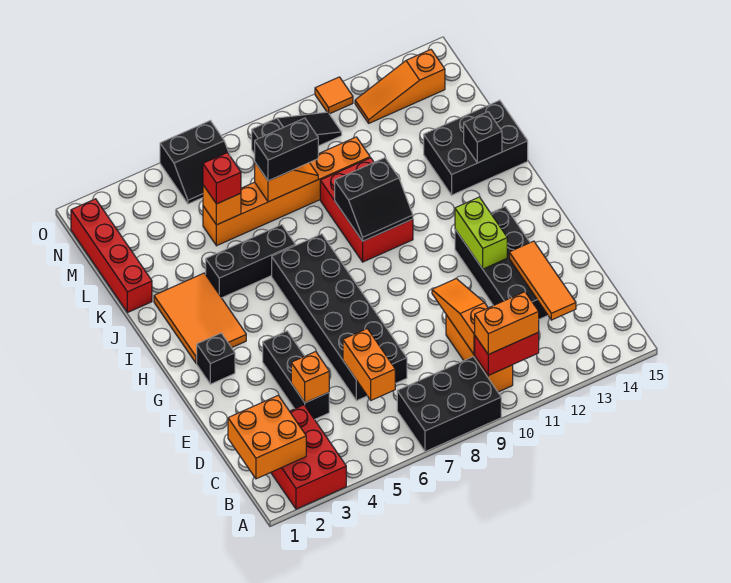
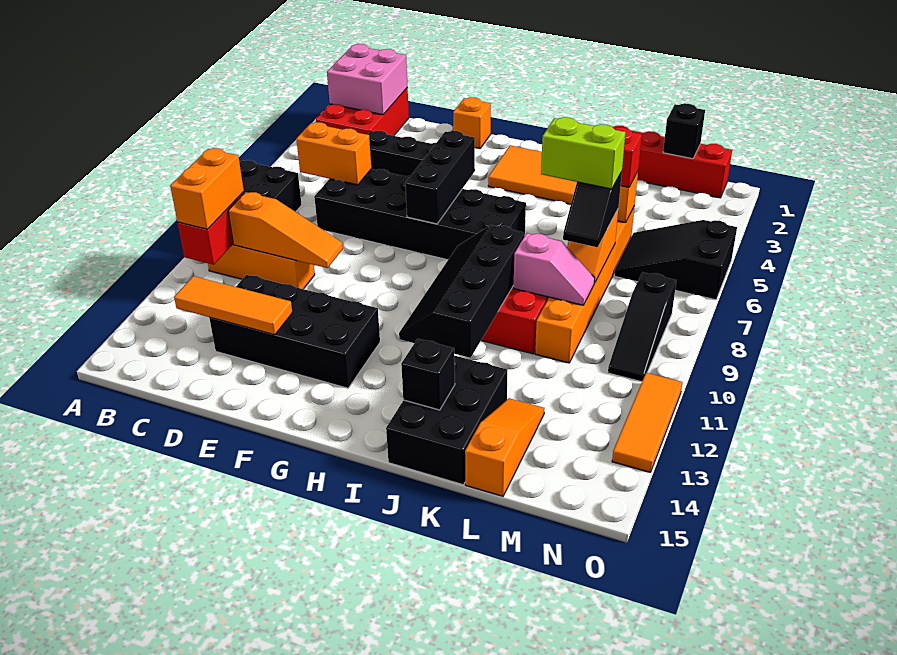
red 2x3 brick [271,405,346,509] -> red 2x3 brick turned to [316,88,409,136]
orange 2x2 brick [228,395,306,479] -> pink 2x2 brick [327,44,408,115]
orange 1x1 brick [291,352,329,403] -> orange 1x1 brick moved to [453,97,491,148]
lime 1x2 brick [455,197,507,269] -> lime 1x2 brick moved to [541,117,625,189]
black 1x1 brick [197,333,235,384] -> black 1x1 brick moved to [663,103,705,159]
black 2x2 slope [335,158,413,241] -> black 2x4 slope [399,225,525,358]
black 1x3 brick [206,225,295,298] -> black 1x3 brick moved to [405,131,475,224]
none -> pink 1x2 slope [514,233,595,305]
black 1x2 brick [255,118,318,181] -> black 1x2 slope [563,171,622,247]
black 2x2 slope [160,121,230,204] -> black 2x3 slope [614,220,737,300]
orange 1x3 slope [355,50,445,123] -> orange 1x3 slope moved to [465,398,544,496]
orange 1x1 tile [315,77,353,114] -> orange 1x3 tile [612,373,682,472]

